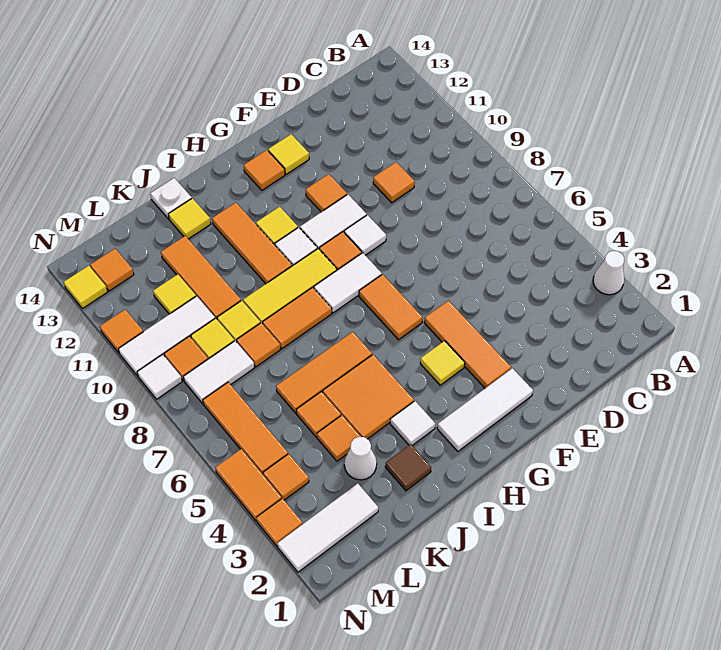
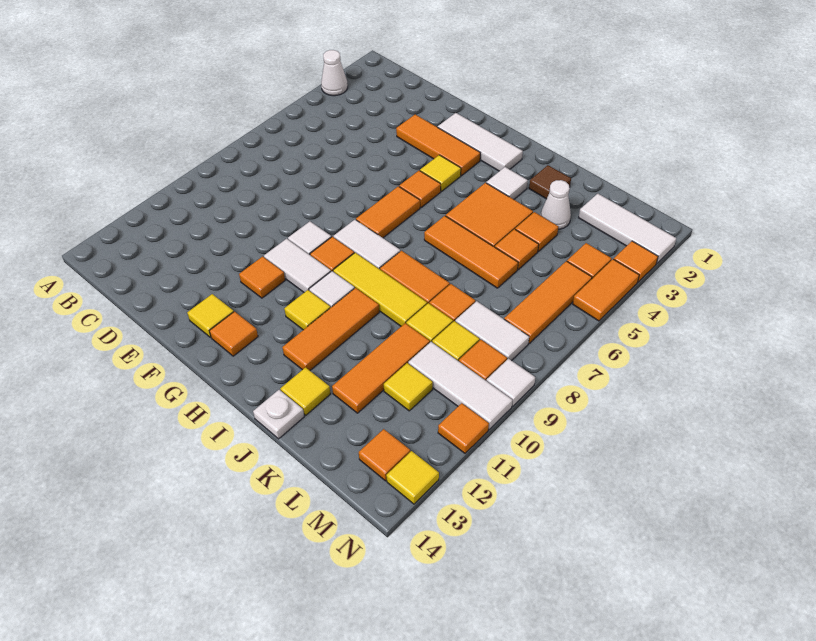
orange 1x1 tile [373,162,415,203] -> orange 1x1 tile moved to [399,171,441,208]
orange 1x3 tile [424,301,511,388] -> orange 1x3 tile turned to [396,115,480,176]

